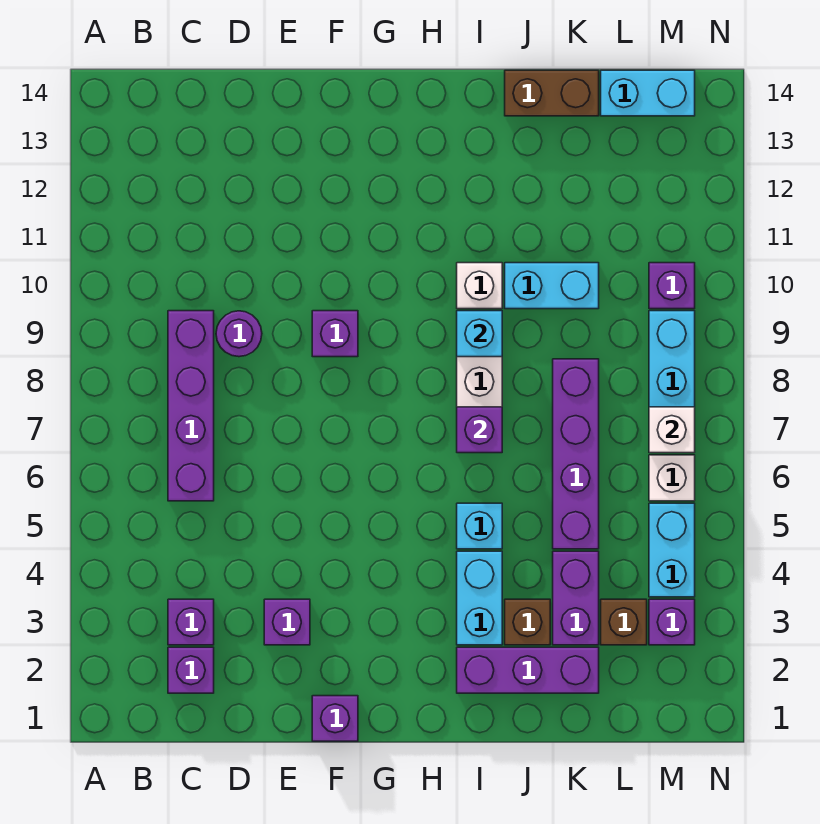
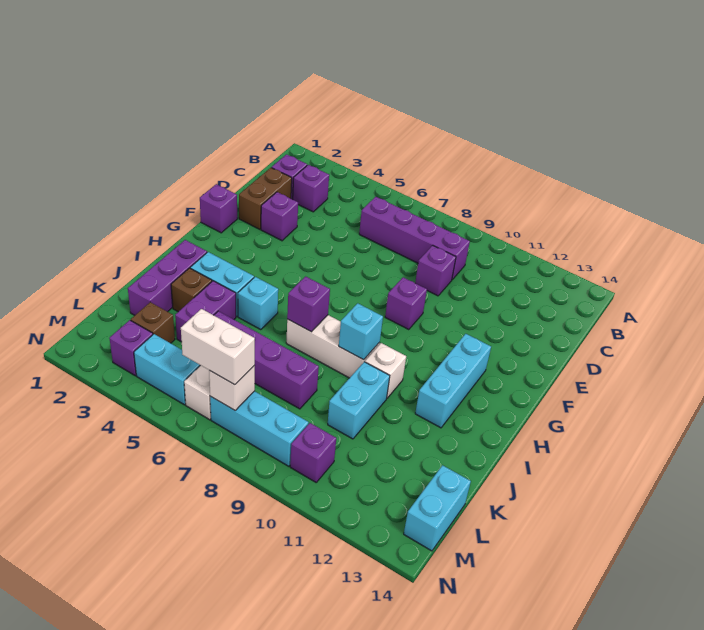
purple 1x1 round brick [216,311,262,357] -> purple 1x1 brick [415,245,456,296]
none -> cyan 1x3 brick [415,334,491,428]
brown 1x2 brick [505,70,599,116] -> brown 1x2 brick moved to [239,168,292,229]
purple 1x2 brick [553,551,599,645] -> purple 1x2 brick turned to [175,281,236,342]
none -> white 1x2 brick [181,309,255,385]

